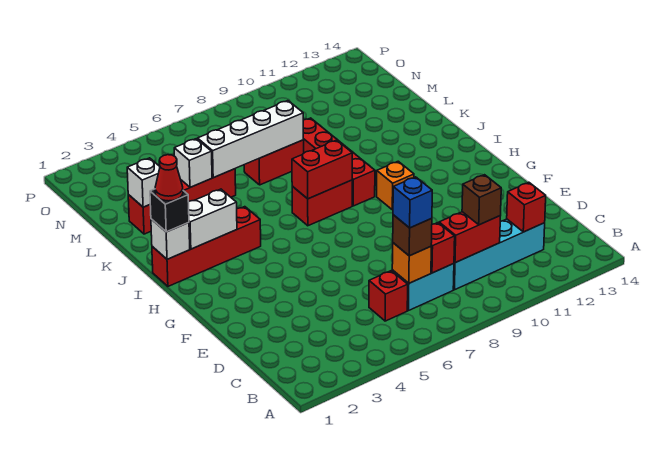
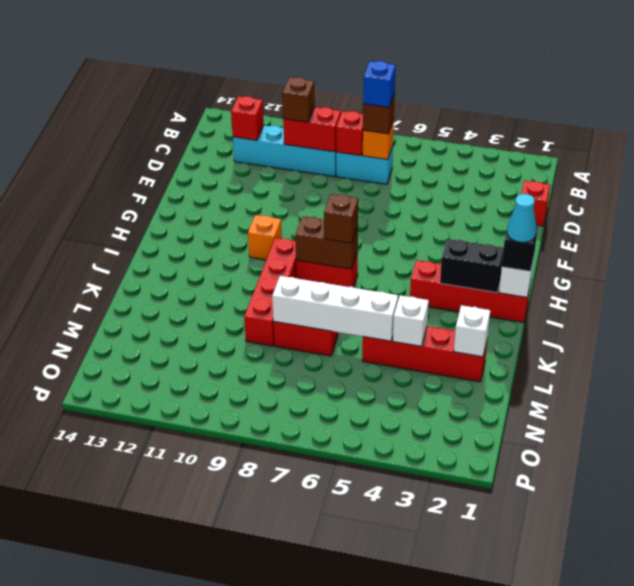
red 1x1 brick [369,271,408,321] -> red 1x1 brick moved to [521,181,550,226]
red 1x1 cone [155,155,183,201] -> cyan 1x1 cone [507,194,537,242]
white 1x2 brick [189,189,237,249] -> black 1x2 brick [440,239,504,293]
red 1x2 brick [292,140,352,199] -> brown 1x2 brick [295,216,358,269]
none -> brown 1x1 brick [324,194,358,243]

